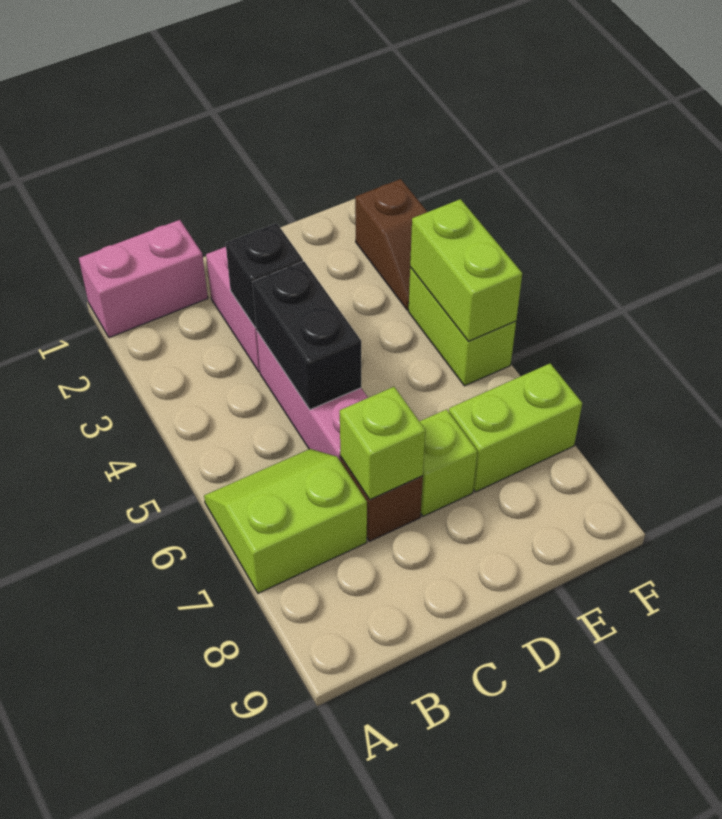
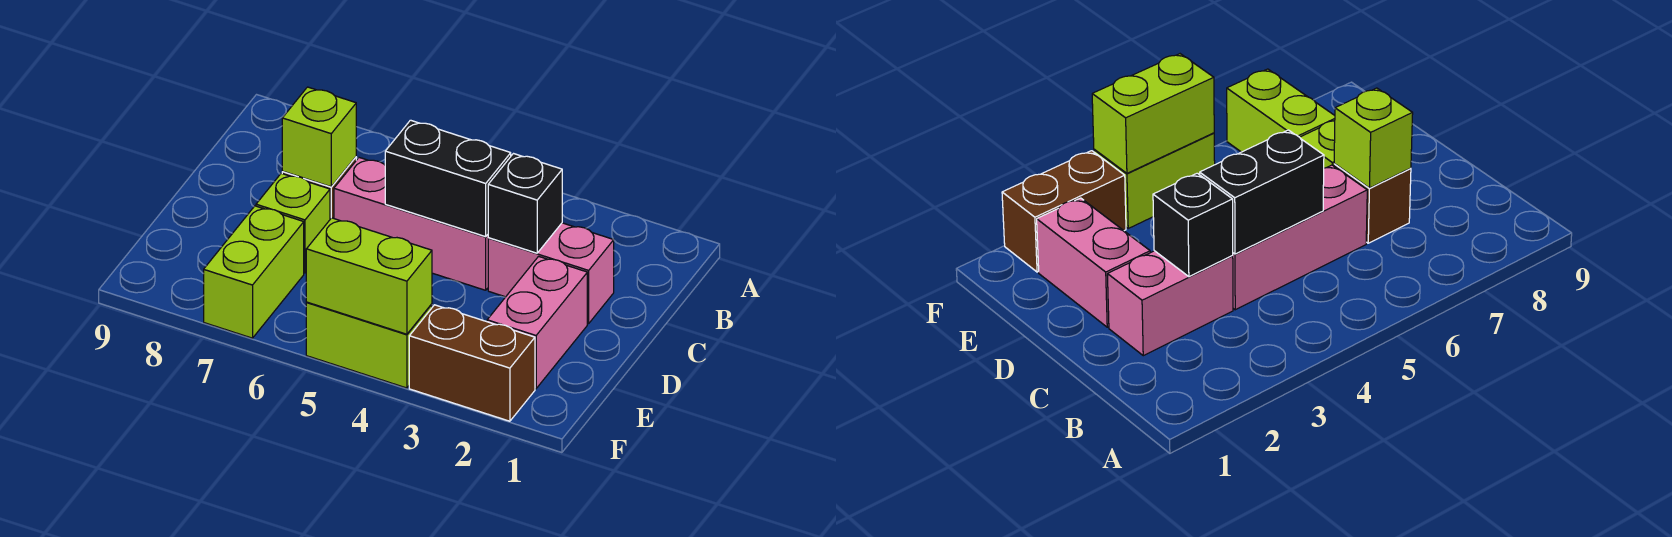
pink 1x2 brick [79,220,208,338] -> pink 1x2 brick moved to [487,256,587,389]
lime 2x2 slope [204,449,367,593] -> none
brown 1x2 slope [355,179,427,310] -> brown 1x2 brick [409,305,535,421]

